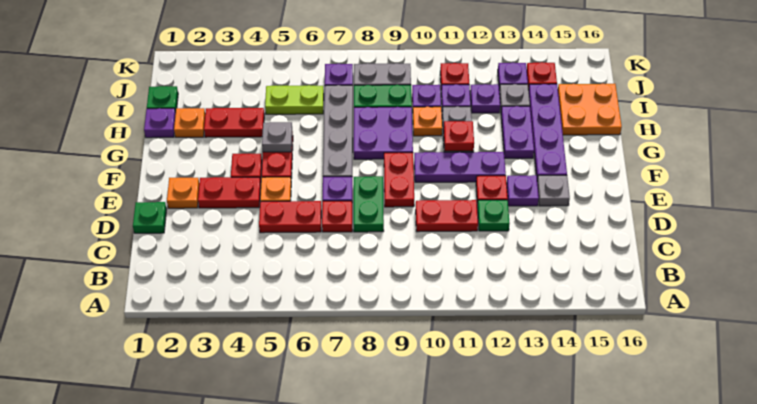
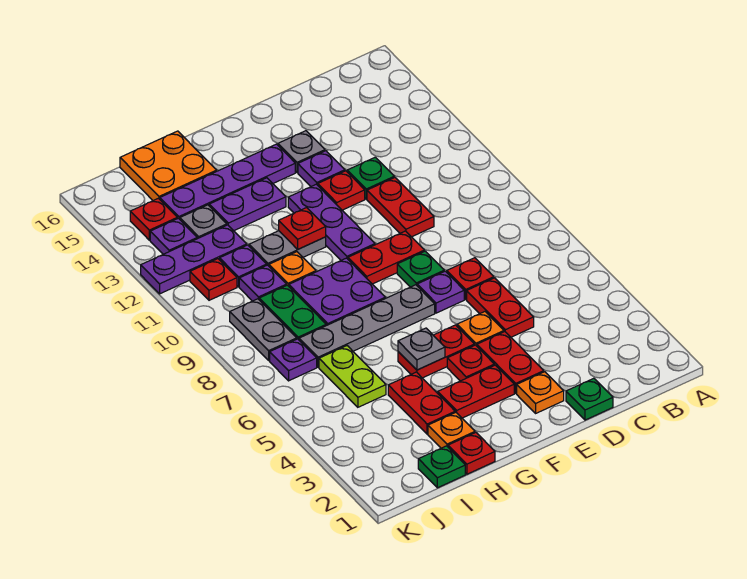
green 1x2 plate [354,176,384,232] -> green 1x1 plate [397,251,444,287]
none -> red 1x2 plate [438,365,514,418]
purple 1x1 plate [144,108,176,138] -> red 1x1 plate [448,433,495,474]
purple 1x1 plate [470,84,500,113] -> purple 1x3 plate [141,225,247,294]

